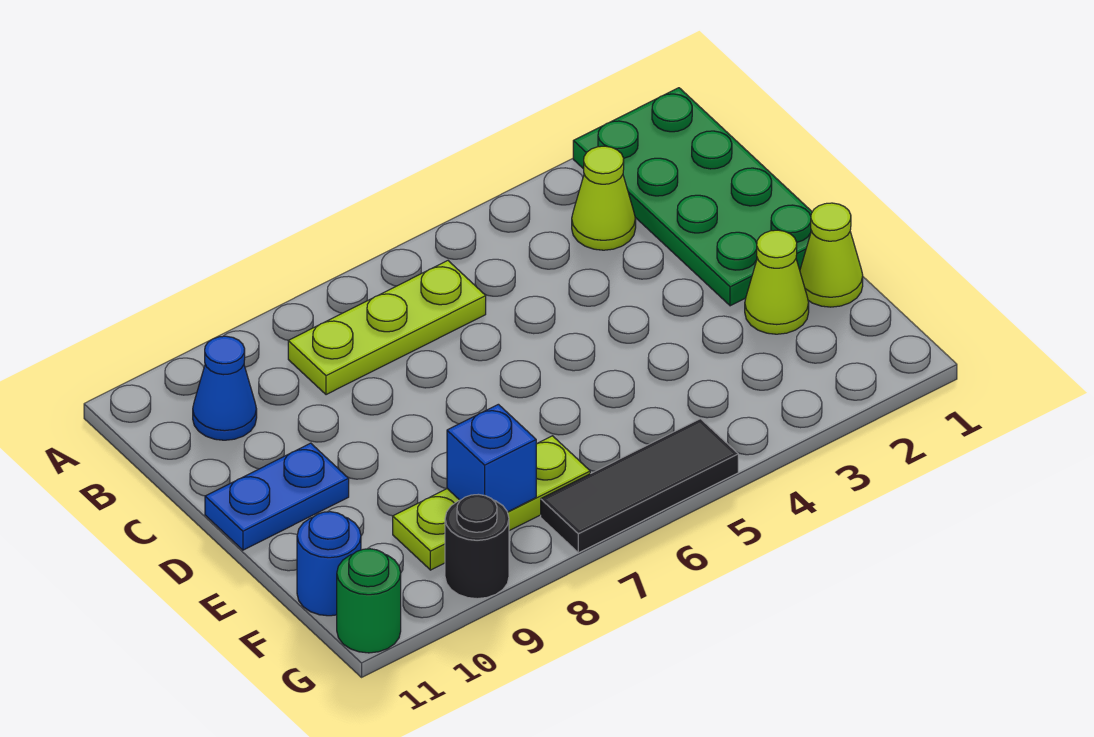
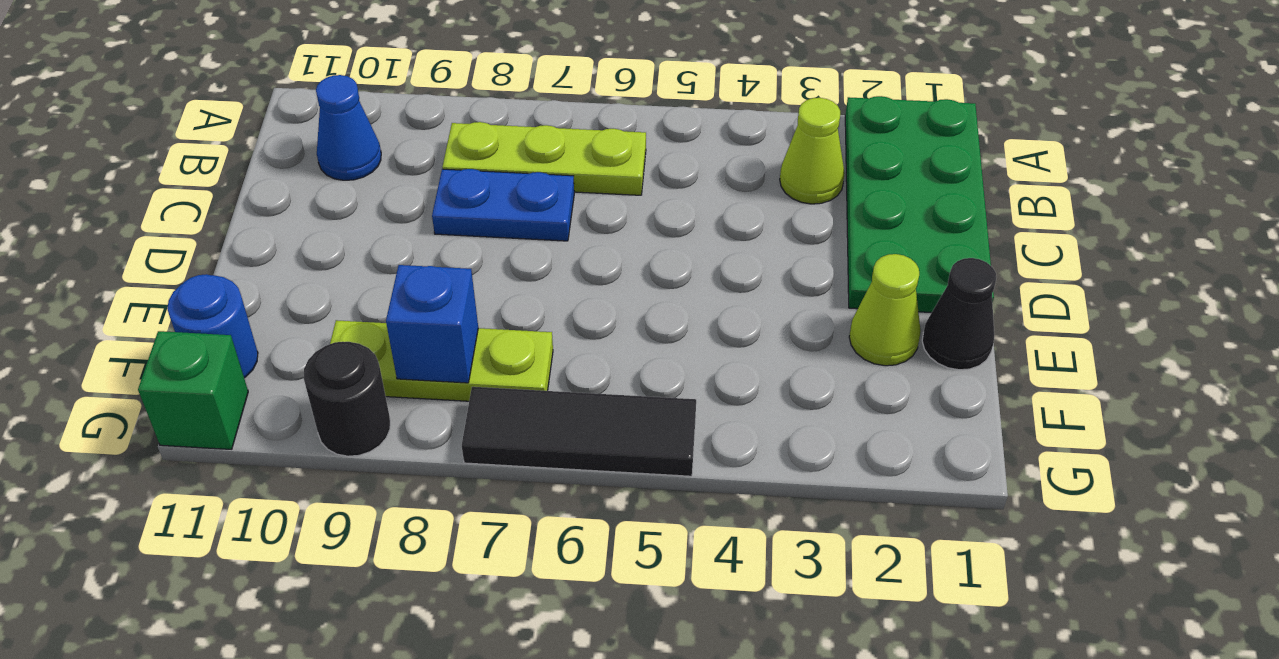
blue 1x2 plate [205,443,349,550] -> blue 1x2 plate moved to [432,169,574,241]
lime 1x1 cone [800,203,863,307] -> black 1x1 cone [922,258,996,370]
green 1x1 round brick [337,549,401,653] -> green 1x1 brick [138,331,248,449]

